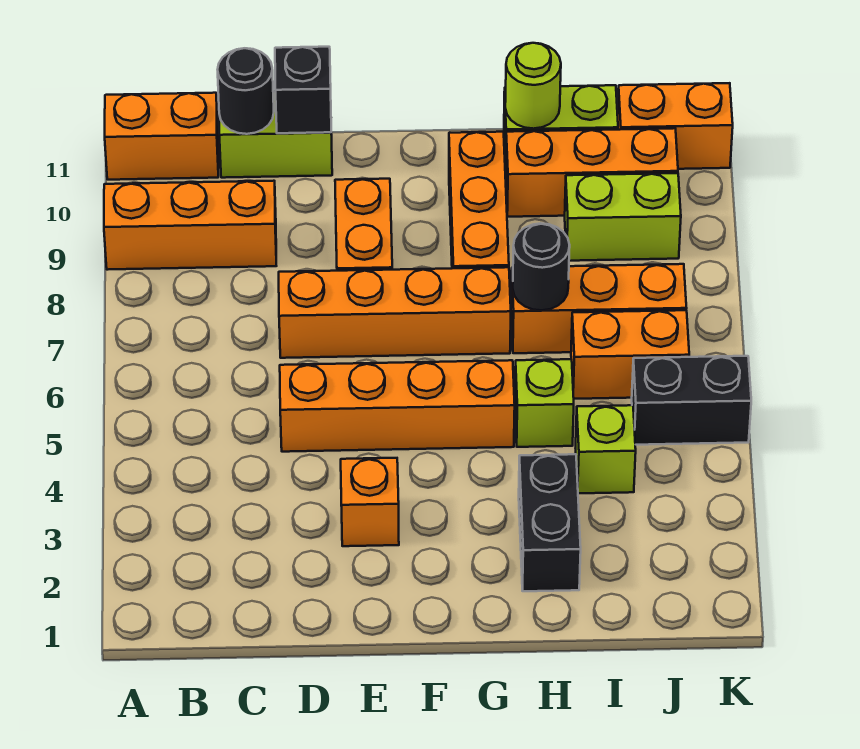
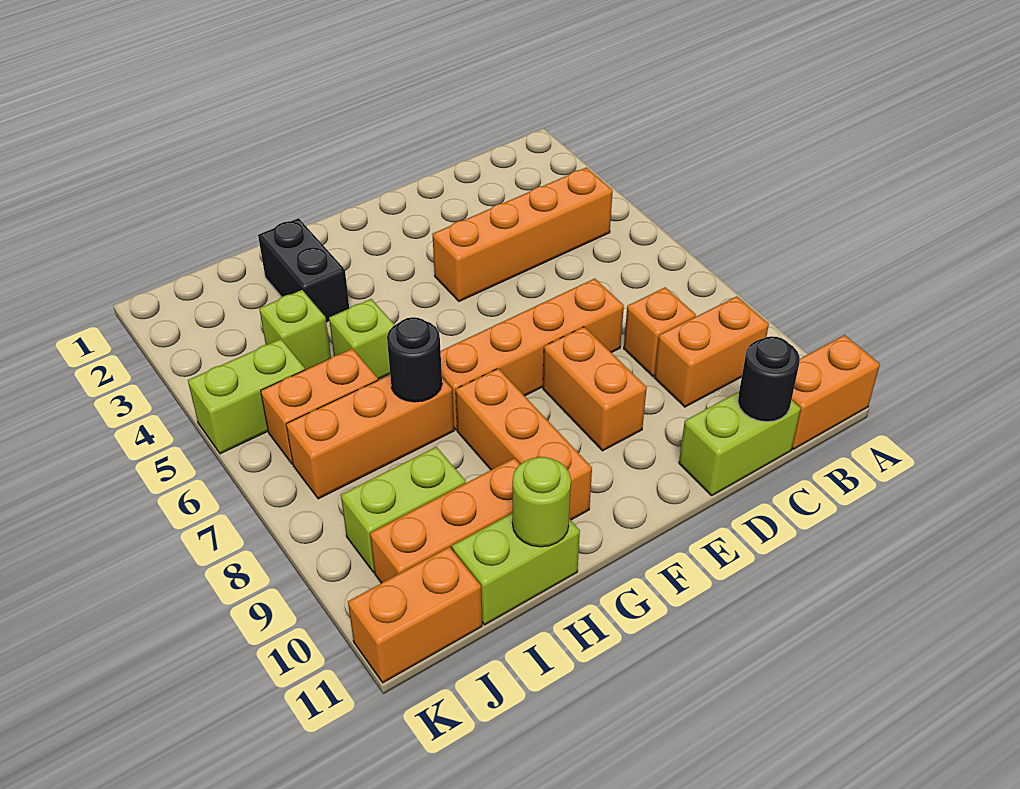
orange 1x3 brick [104,181,276,270] -> orange 1x2 brick [654,296,769,407]
orange 1x4 brick [280,360,515,452] -> orange 1x4 brick moved to [432,168,613,301]
black 1x1 brick [275,47,331,133] -> none
orange 1x1 brick [341,458,399,546] -> orange 1x1 brick moved to [624,287,696,376]
black 1x2 brick [632,356,751,445] -> lime 1x2 brick [188,339,305,454]

